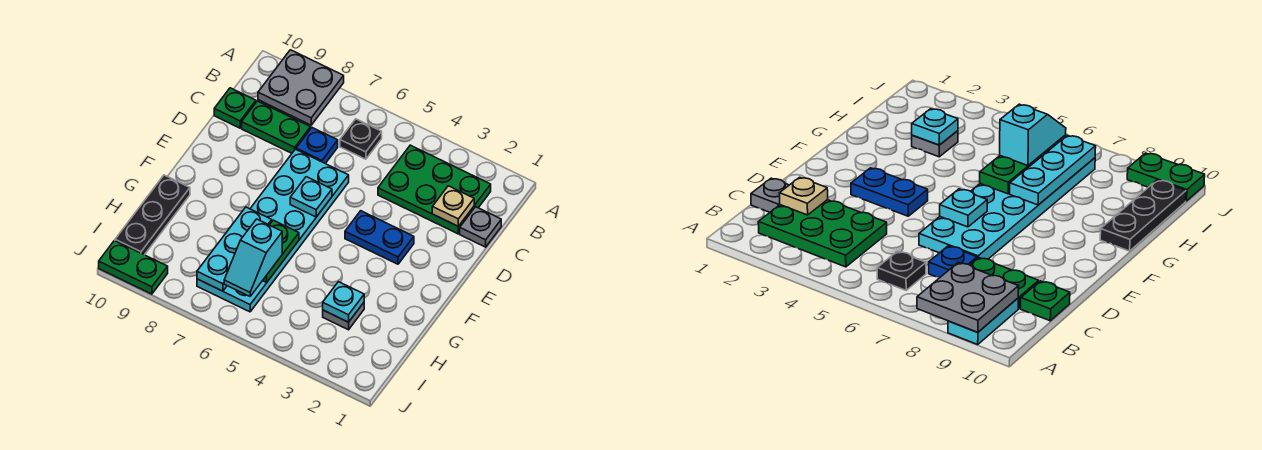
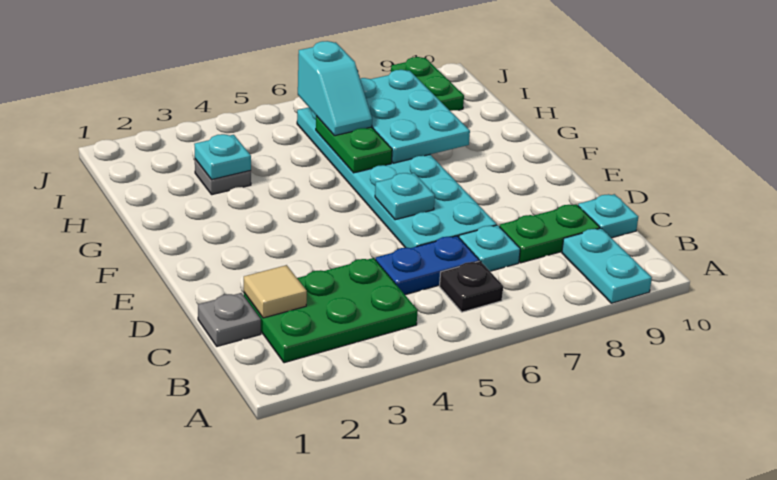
grey 2x2 plate [258,50,344,125] -> none
tan 1x1 plate [432,186,474,226] -> tan 1x1 tile [244,265,307,318]
blue 1x1 plate [296,128,338,164] -> cyan 1x1 plate [459,225,520,271]
green 1x1 plate [214,88,256,128] -> cyan 1x1 plate [578,194,638,238]
blue 1x2 plate [345,211,414,264] -> blue 1x2 plate moved to [376,236,479,295]
cyan 1x3 plate [197,207,272,291] -> cyan 2x3 plate [360,70,470,163]
black 1x3 plate [115,175,190,255] -> none
cyan 1x2 slope [224,219,282,296] -> cyan 1x2 slope turned to [298,41,372,136]
green 1x2 plate [99,241,168,294] -> green 1x2 plate turned to [391,57,464,111]

